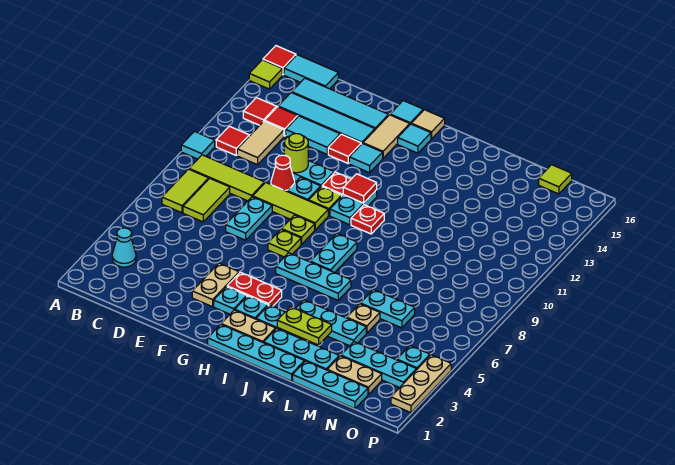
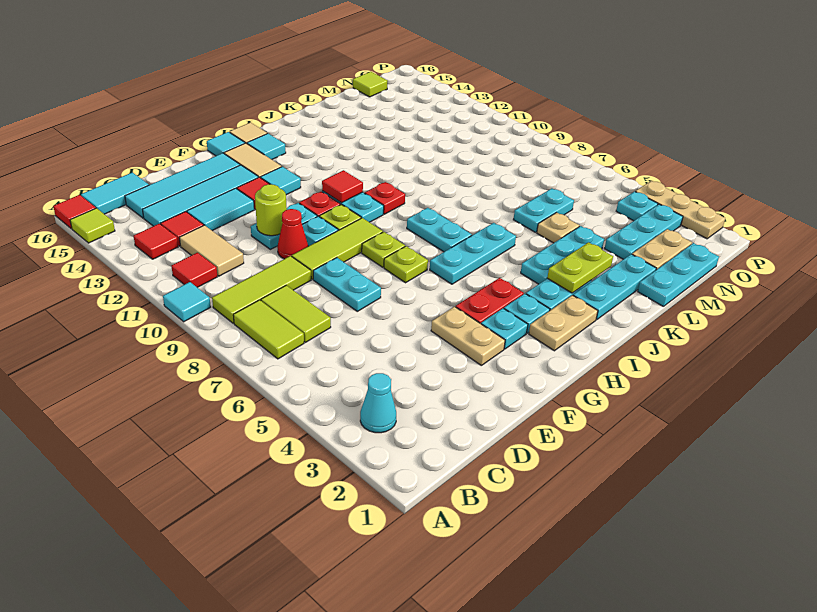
cyan 1x4 plate [208,324,304,381] -> none

